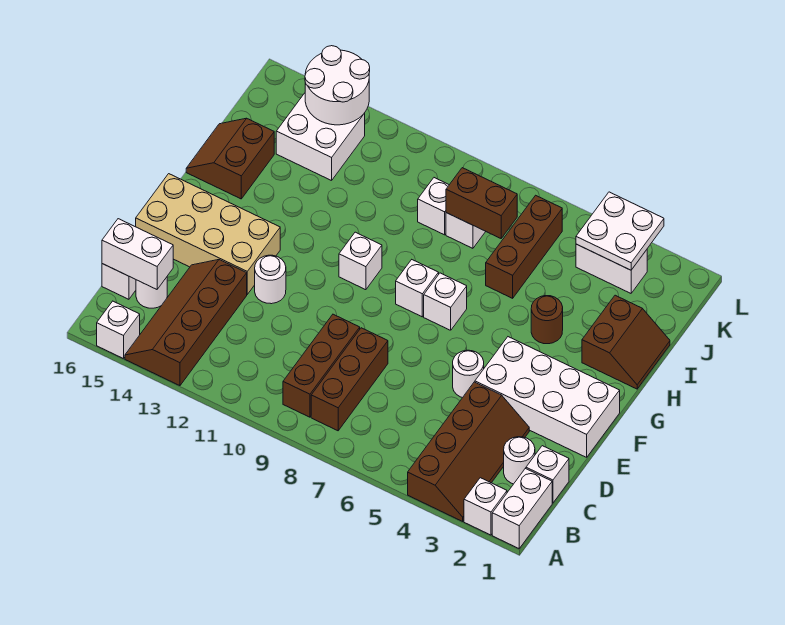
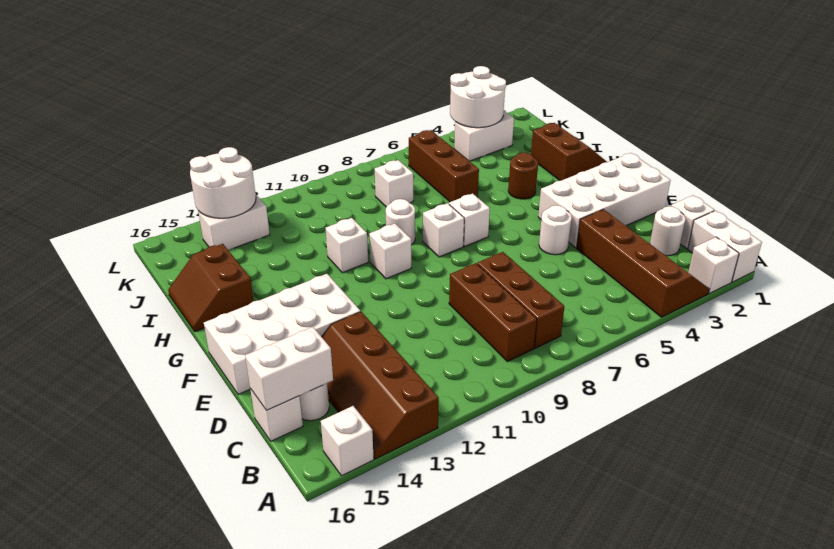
white 1x1 round brick [255,255,286,304] -> white 1x1 round brick moved to [386,199,415,245]
tan 2x4 brick [136,174,280,294] -> white 2x4 brick [204,274,360,394]
brown 1x2 brick [446,168,517,238] -> none
white 1x1 brick [418,178,449,235] -> white 1x1 brick moved to [326,218,368,273]
white 2x2 brick [276,93,365,181] -> white 1x2 brick [198,195,270,250]
white 2x2 plate [576,192,664,270] -> white 2x2 round brick [450,66,506,128]

